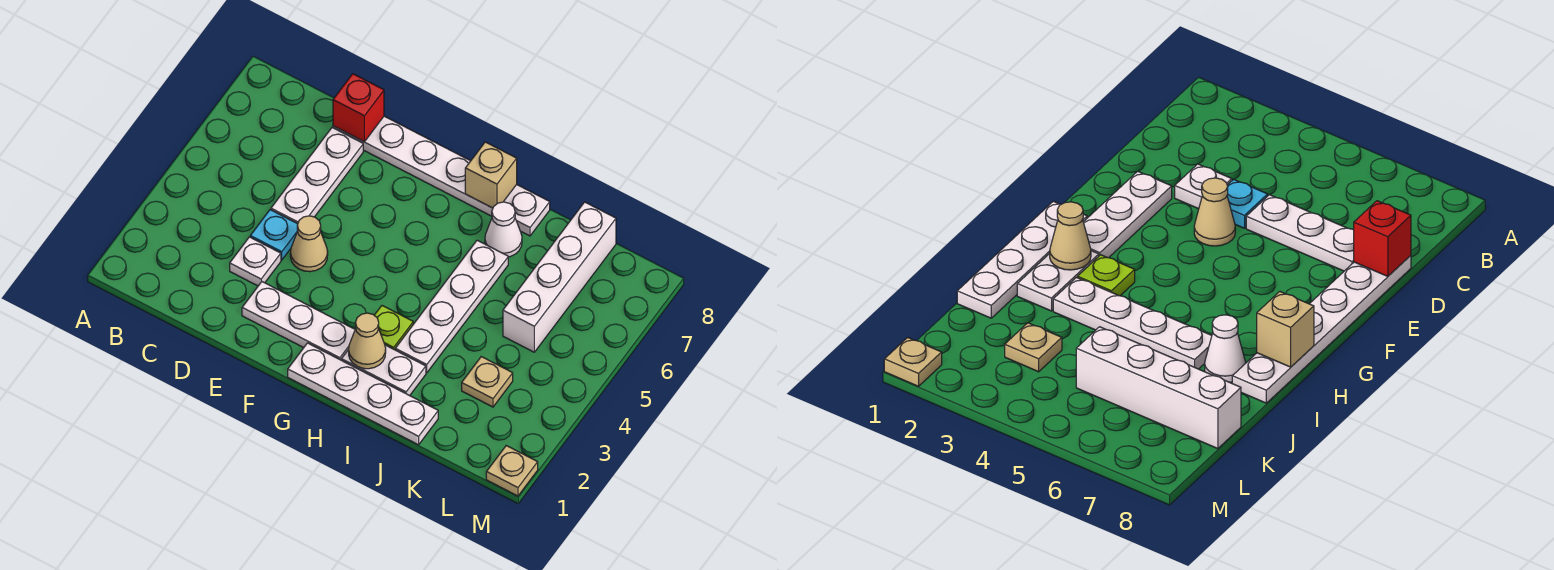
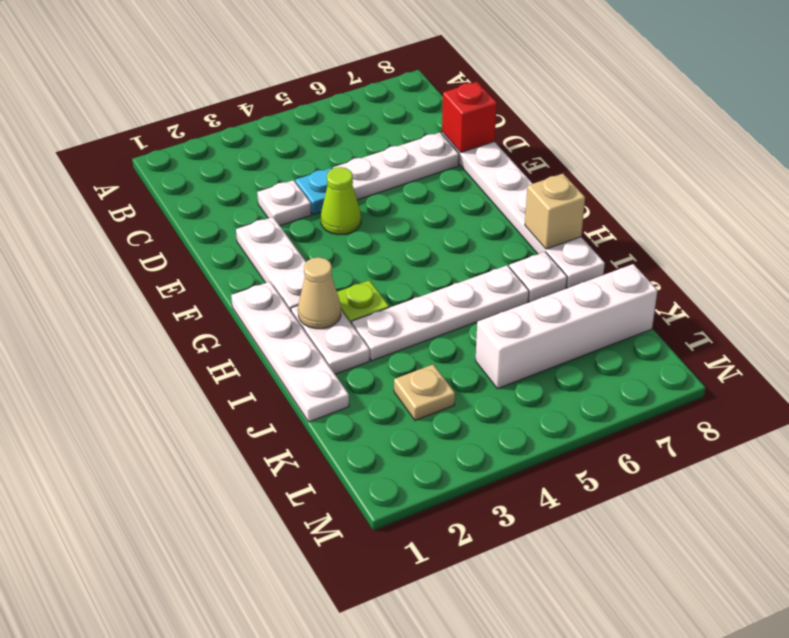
tan 1x1 cone [290,216,328,272] -> lime 1x1 cone [321,167,361,235]
white 1x1 cone [485,202,522,257] -> white 1x1 plate [509,252,567,302]
tan 1x1 plate [486,446,538,496] -> none

